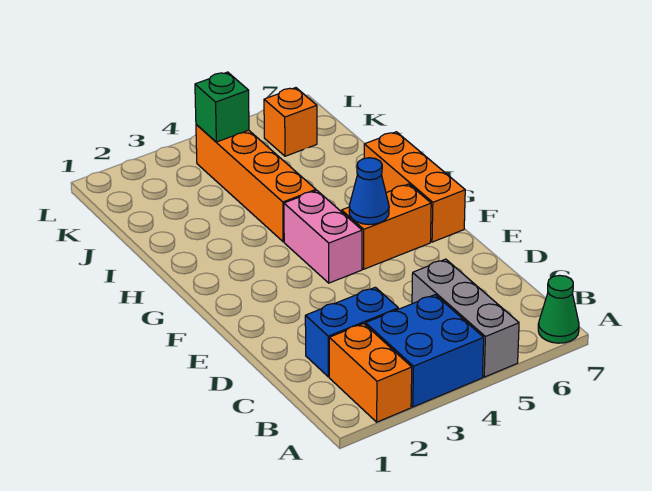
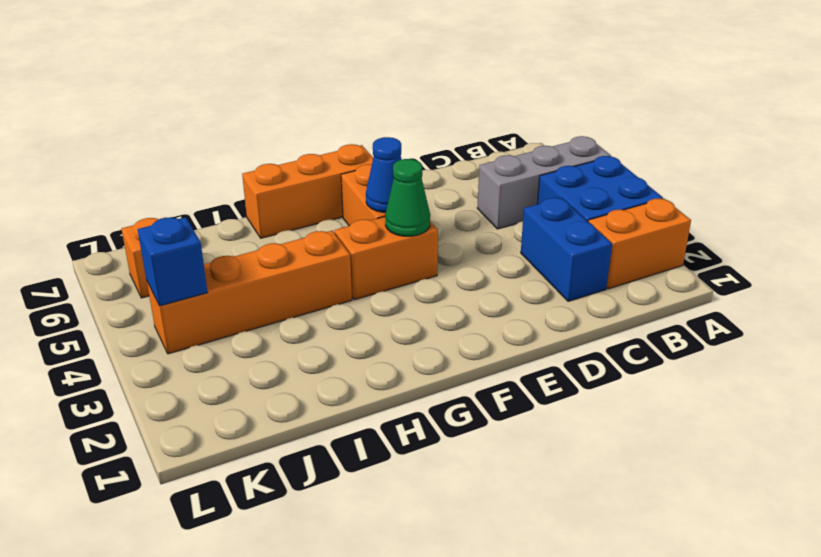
green 1x1 cone [538,275,579,343] -> green 1x1 cone moved to [385,159,430,236]
pink 1x2 brick [284,191,362,283] -> orange 1x2 brick [334,217,438,300]
green 1x1 brick [195,72,249,142] -> blue 1x1 brick [137,217,208,306]

